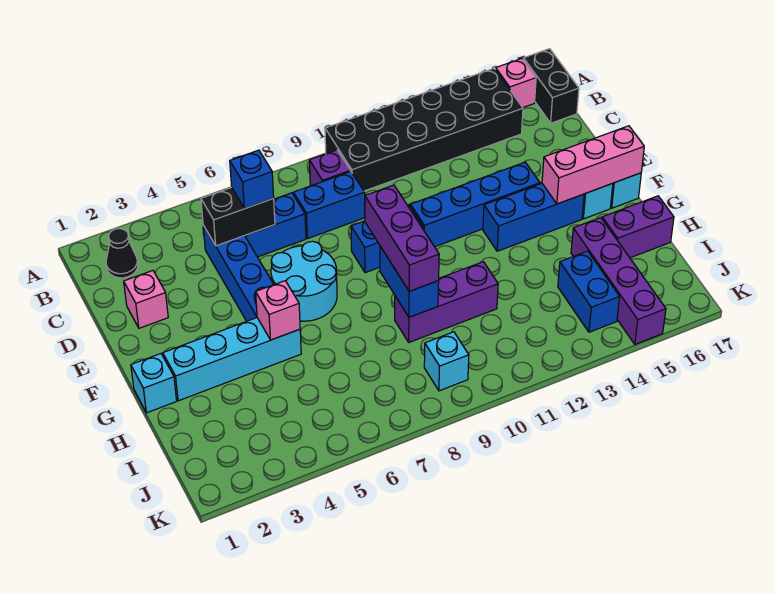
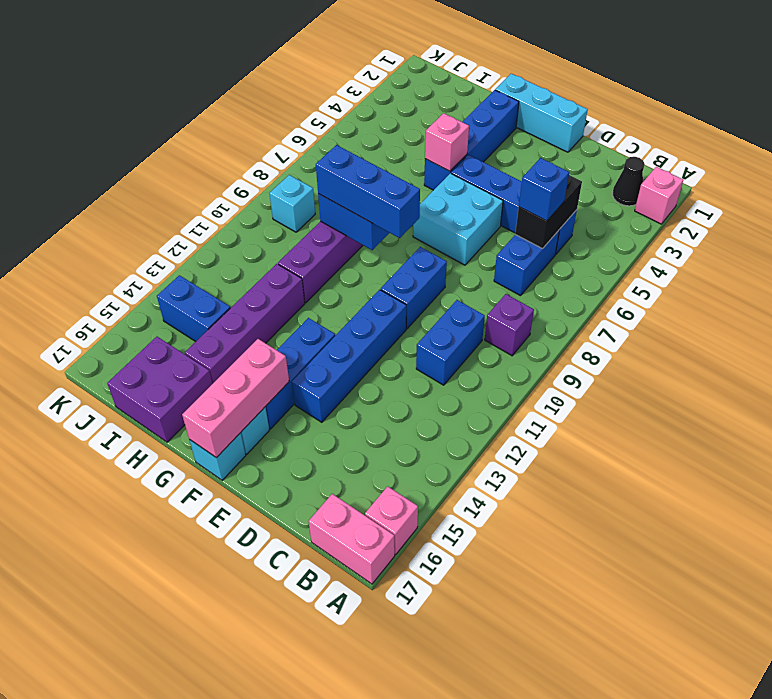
black 2x6 brick [325,68,523,191] -> none
black 1x2 brick [523,49,579,123] -> pink 1x2 brick [309,494,395,584]
blue 1x2 brick [293,172,365,239] -> blue 1x2 brick moved to [416,300,485,385]
pink 1x1 brick [124,271,168,328] -> pink 1x1 brick moved to [635,167,683,224]
cyan 2x2 round brick [271,241,337,321] -> cyan 2x2 brick [413,173,503,265]
purple 1x3 brick [365,185,439,291] -> blue 1x3 brick [316,145,420,238]
cyan 1x1 brick [131,354,177,413] -> cyan 1x3 brick [495,74,588,152]
cyan 1x4 brick [163,318,301,401] -> blue 1x4 brick [424,90,519,190]
purple 1x4 brick [571,218,666,344] -> purple 1x4 brick turned to [185,264,305,384]
purple 1x2 brick [602,196,674,258] -> purple 2x2 brick [107,337,212,442]

